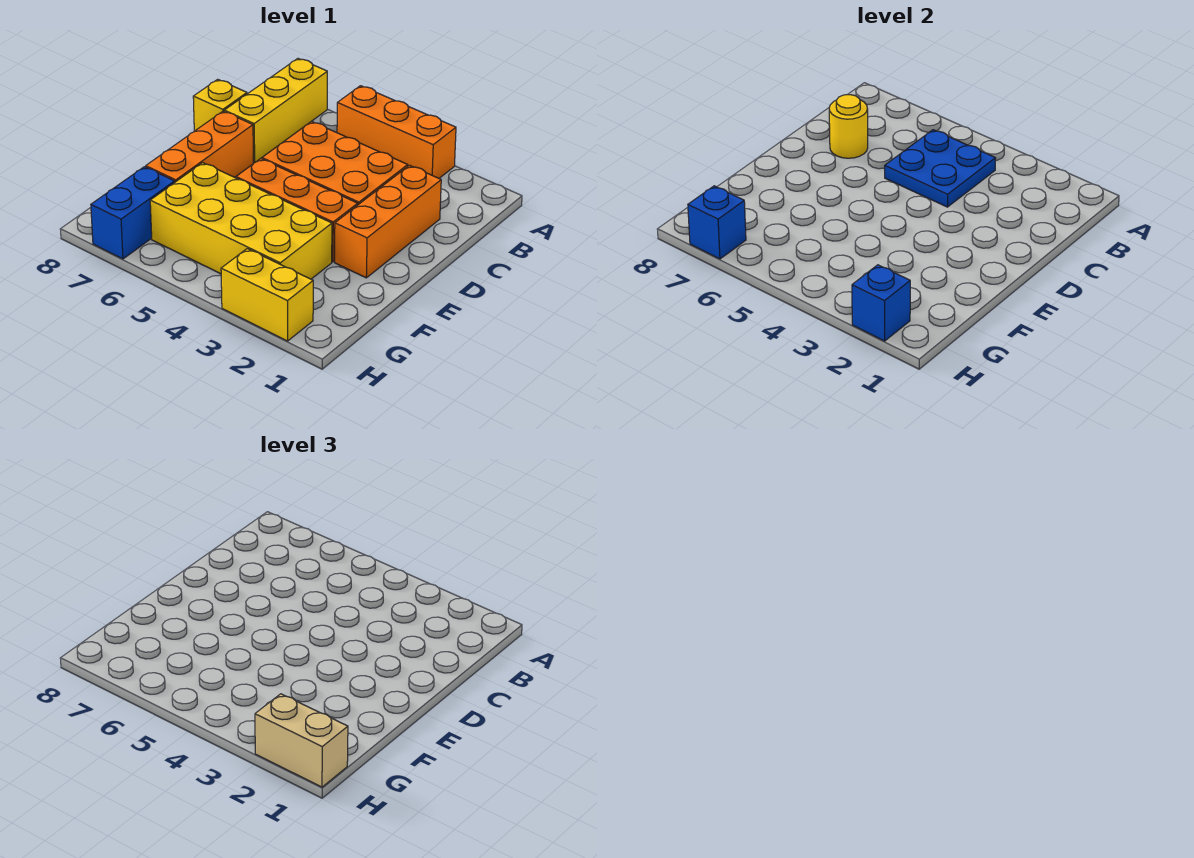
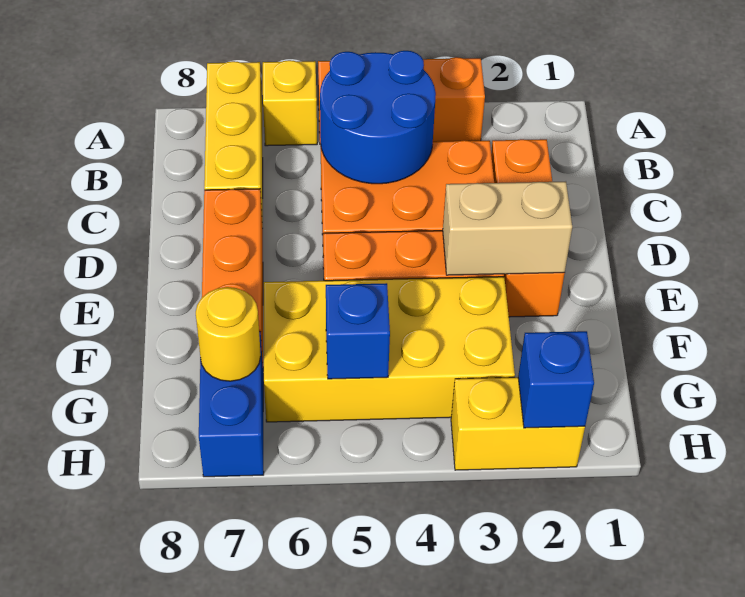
blue 2x2 plate [885,130,996,207] -> blue 2x2 round brick [320,51,436,184]
yellow 1x1 round brick [829,95,868,158] -> yellow 1x1 round brick moved to [196,287,261,381]
yellow 1x1 brick [193,79,247,131] -> yellow 1x1 brick moved to [263,60,317,146]
tan 1x2 brick [255,694,348,787] -> tan 1x2 brick moved to [443,181,572,275]
blue 1x1 brick [688,186,746,259] -> blue 1x1 brick moved to [326,283,390,379]

